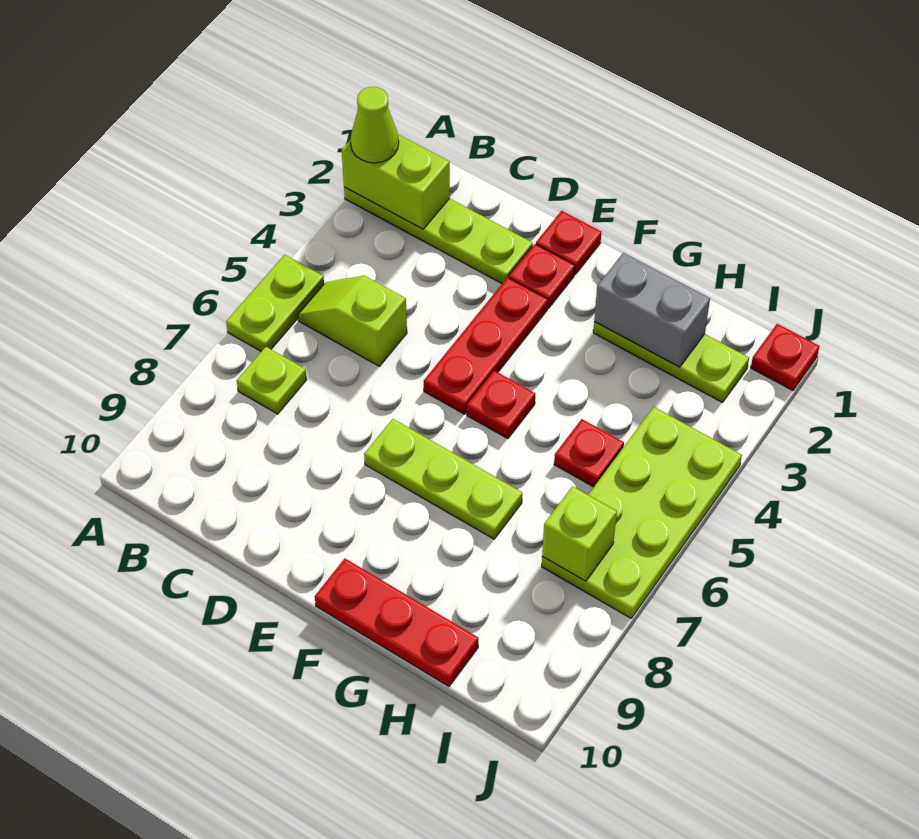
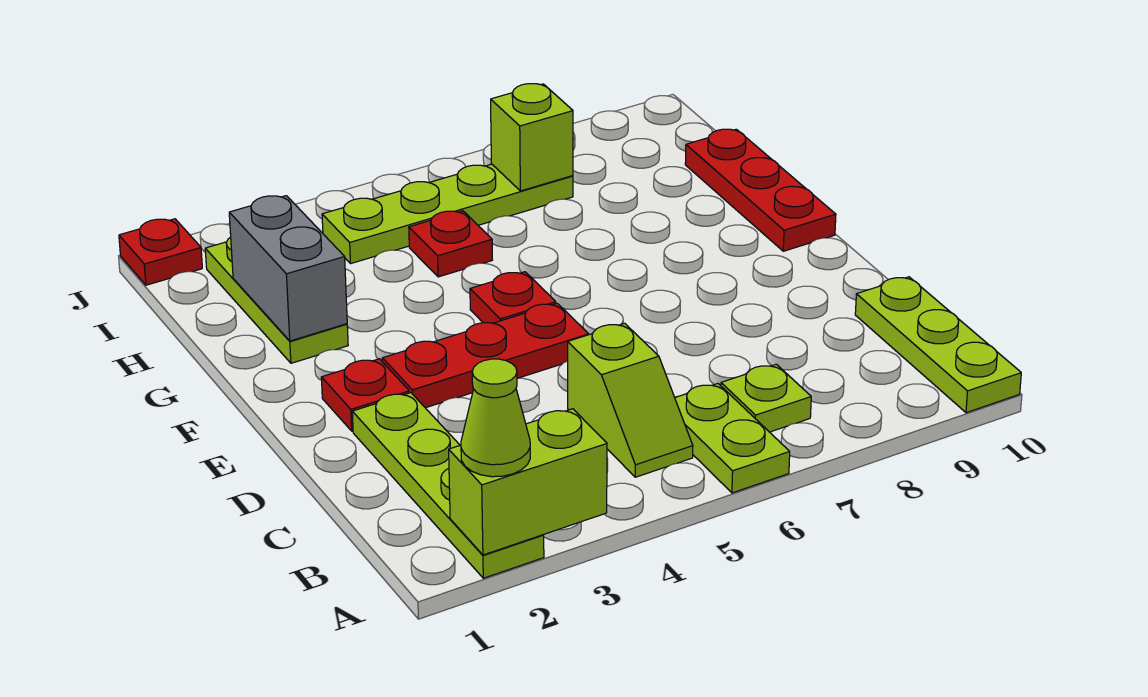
lime 1x2 brick [342,134,450,229] -> lime 1x2 brick turned to [449,409,607,555]
lime 1x2 plate [226,255,324,351] -> lime 1x2 plate turned to [675,384,790,493]
red 1x1 plate [536,211,601,274] -> none
lime 1x3 plate [364,419,522,539] -> lime 1x3 plate moved to [855,277,1021,413]
lime 2x4 plate [542,407,742,618] -> lime 1x4 plate [322,164,573,264]

